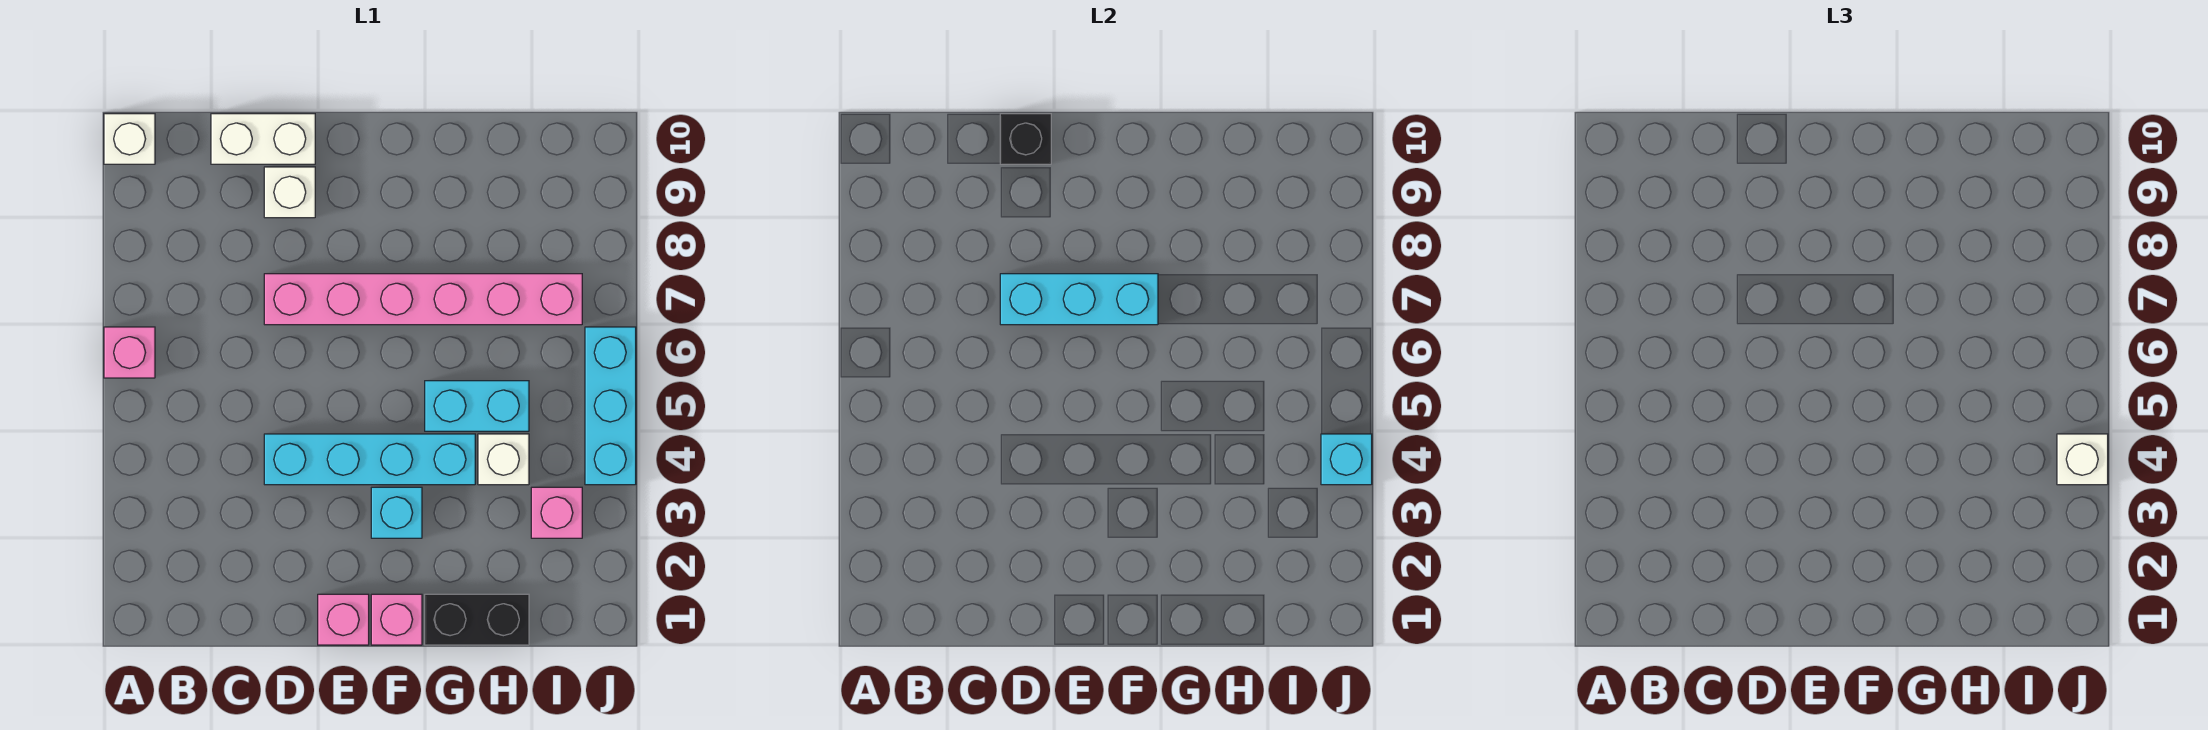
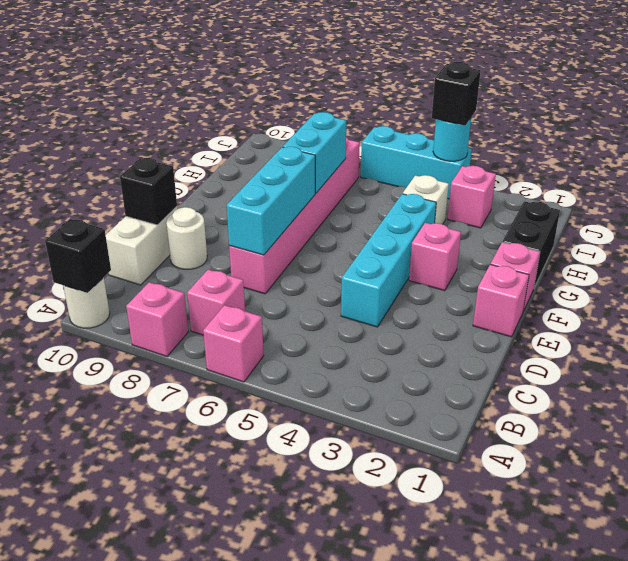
none -> pink 1x1 brick [126,282,188,356]
white 1x1 brick [104,114,155,164] -> white 1x1 round brick [63,278,110,328]
none -> black 1x1 brick [45,219,111,293]
none -> pink 1x1 brick [187,270,245,335]
white 1x1 brick [264,167,315,218] -> white 1x1 round brick [166,207,207,269]
cyan 1x1 brick [371,487,422,538] -> pink 1x1 brick [409,223,461,291]
cyan 1x2 brick [425,381,529,431] -> cyan 1x2 brick moved to [283,112,346,193]
cyan 1x1 brick [1321,434,1372,485] -> cyan 1x1 round brick [433,118,471,161]
white 1x1 brick [2057,434,2108,485] -> black 1x1 brick [432,62,481,125]

